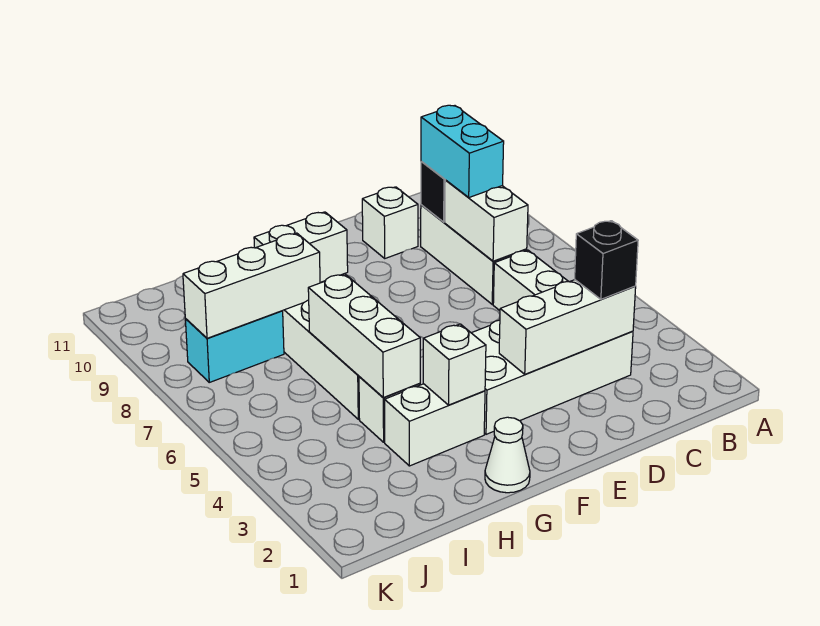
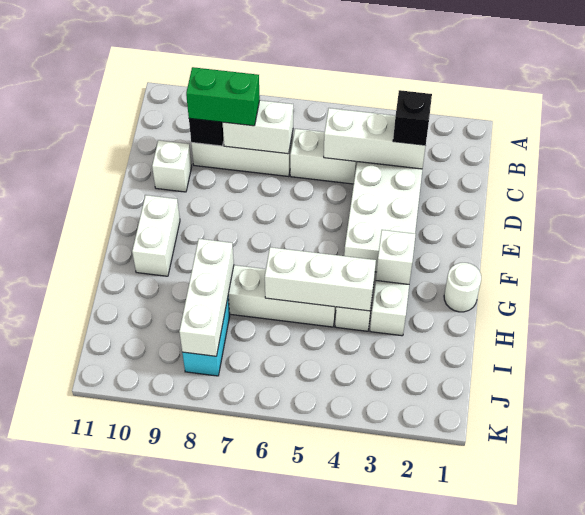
white 1x3 brick [499,280,636,374] -> white 1x3 brick turned to [324,108,426,169]
cyan 1x2 brick [421,105,504,198] -> green 1x2 brick [186,67,260,126]
white 1x1 cone [485,417,530,493] -> white 1x1 round brick [444,263,481,312]

